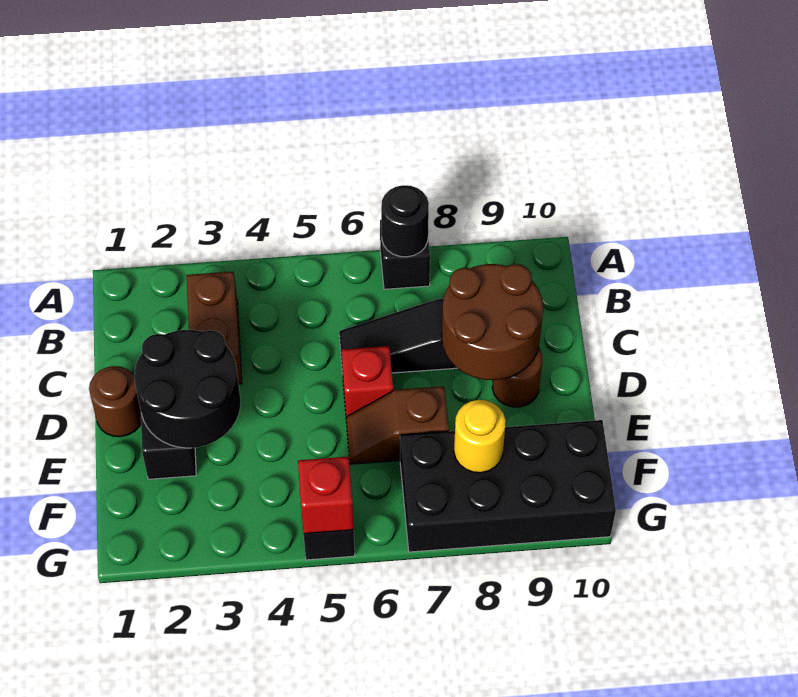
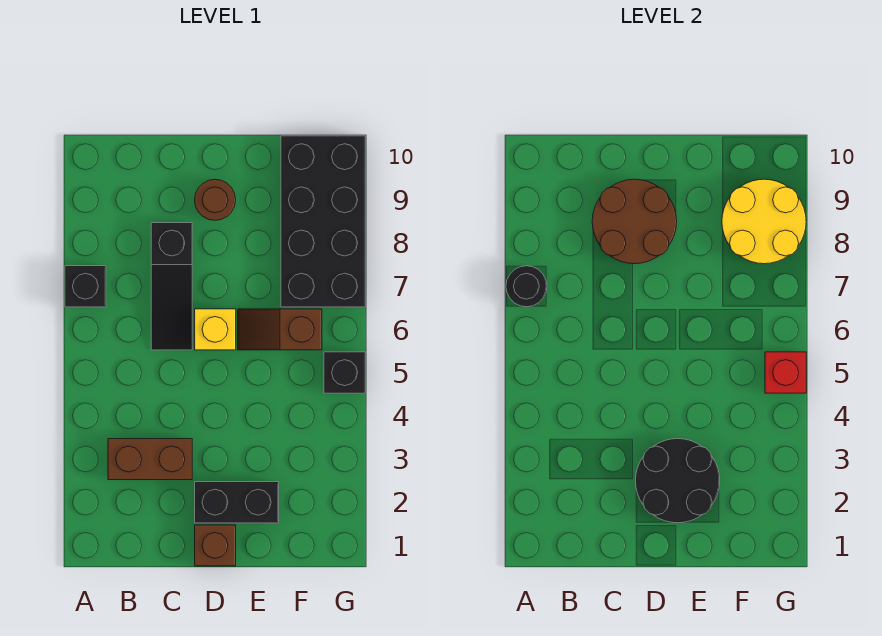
brown 1x1 round brick [89,366,141,437] -> brown 1x1 brick [195,525,236,566]
red 1x1 brick [342,346,393,417] -> yellow 1x1 brick [195,309,236,350]
brown 1x2 slope [346,386,449,464] -> brown 1x2 slope turned to [238,309,322,350]
yellow 1x1 round brick [454,400,506,473] -> yellow 2x2 round brick [722,179,806,264]

